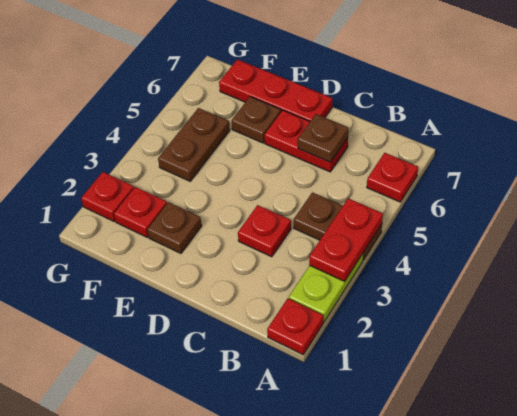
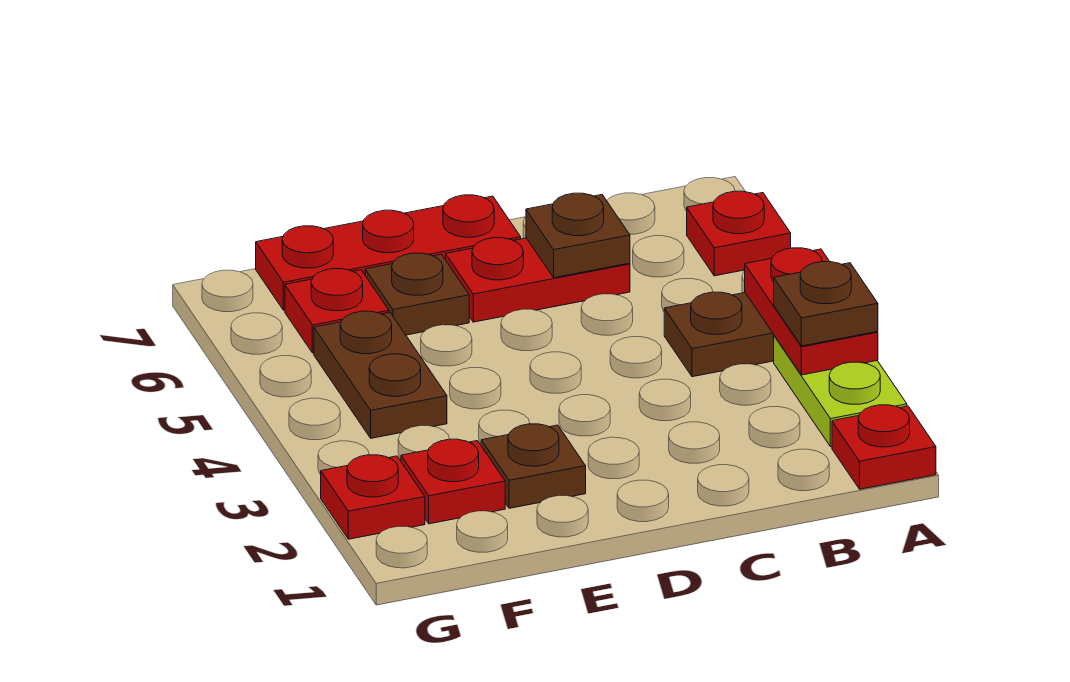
none -> brown 1x1 plate [774,262,878,346]
red 1x1 plate [238,205,291,257] -> red 1x1 plate moved to [285,269,389,353]

